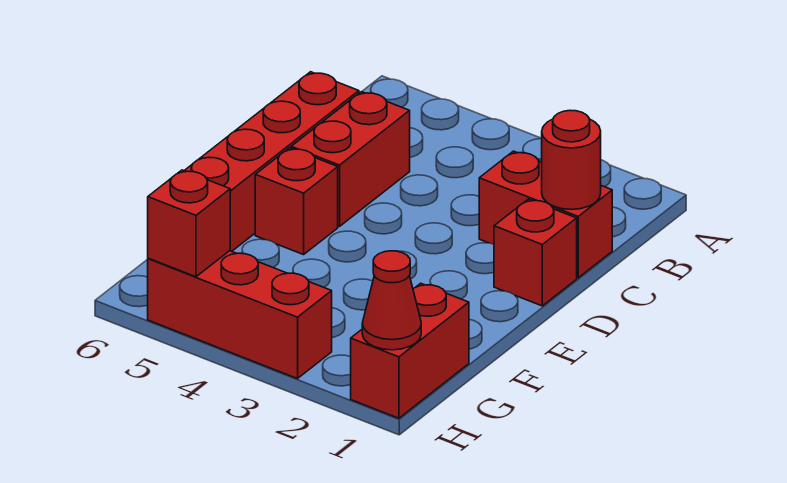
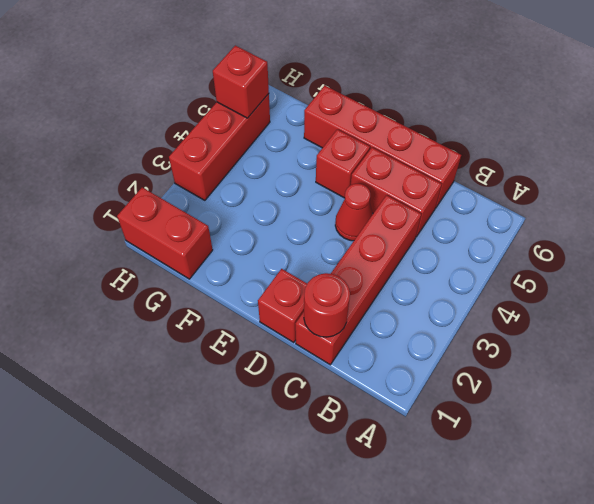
red 1x2 brick [479,151,612,278] -> red 1x4 brick [295,195,421,365]
red 1x1 cone [362,251,421,350] -> red 1x1 cone moved to [335,184,373,241]

